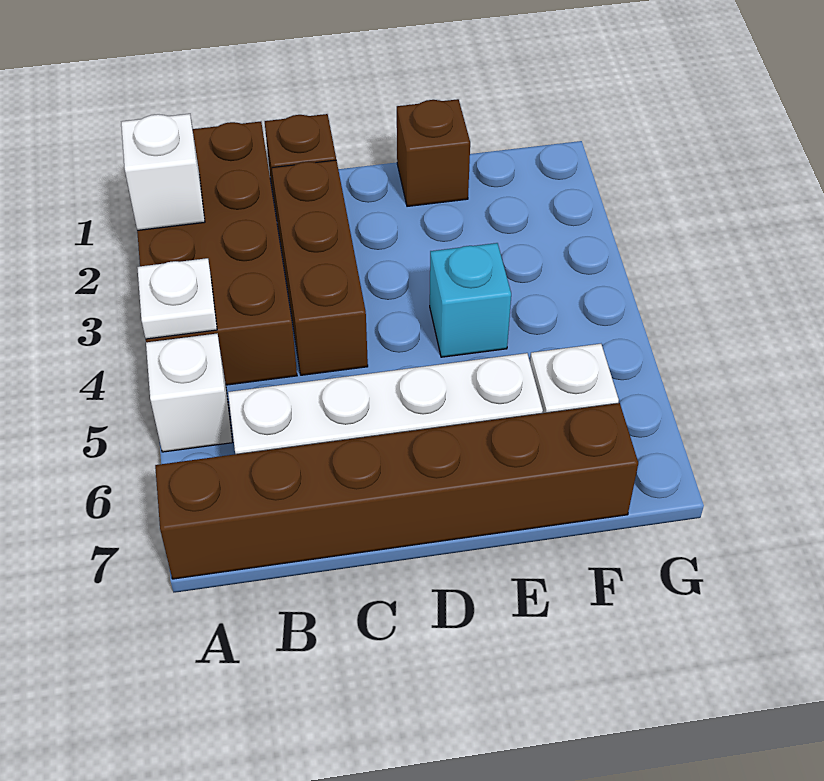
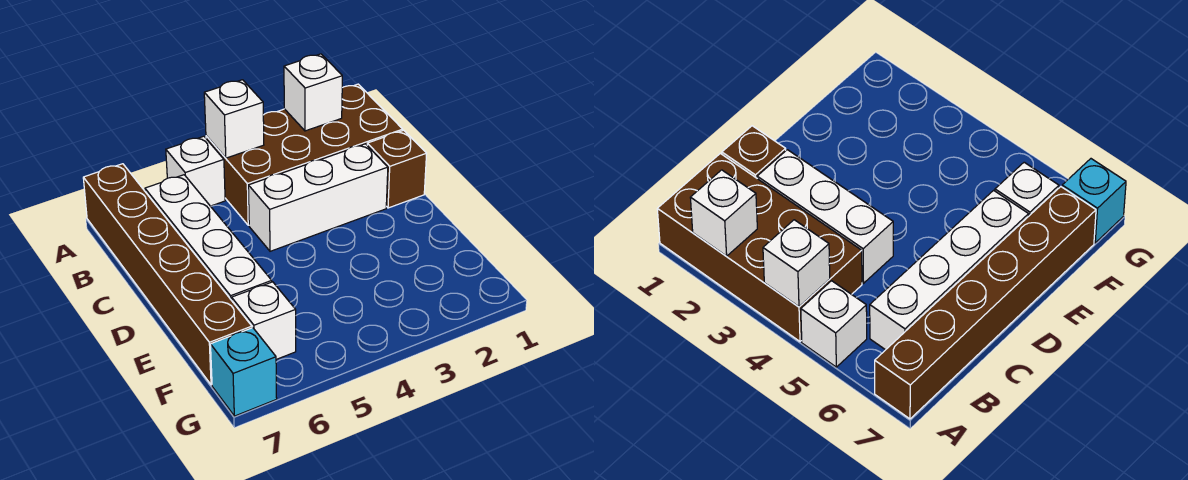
white 1x1 plate [137,258,217,339] -> white 1x1 brick [204,80,264,158]
brown 1x3 brick [272,160,368,375] -> white 1x3 brick [248,144,388,251]
brown 1x1 brick [397,99,470,206] -> none
cyan 1x1 brick [430,243,511,357] -> cyan 1x1 brick moved to [211,328,277,416]

